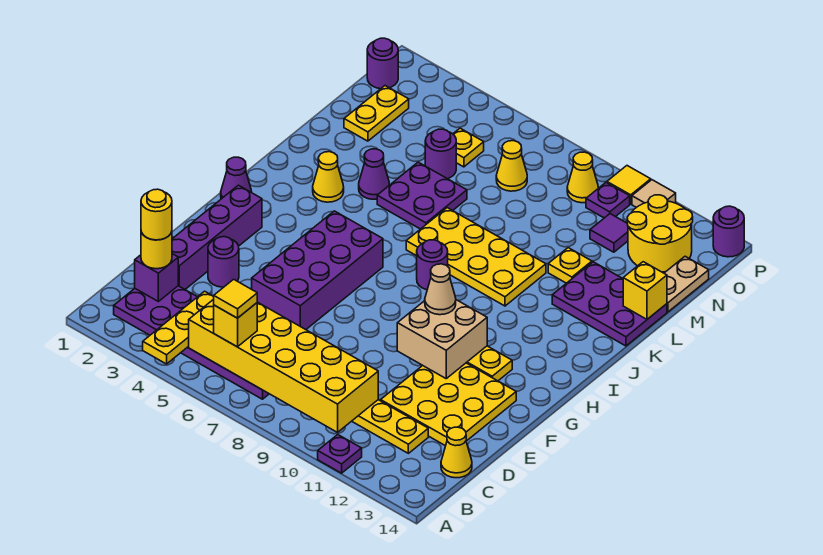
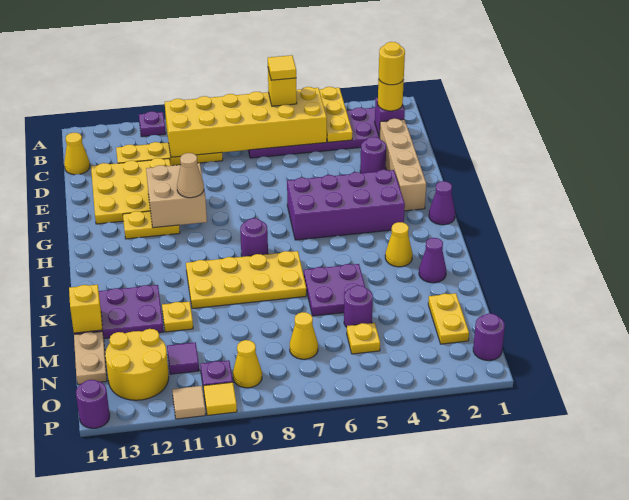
purple 1x4 brick [172,185,262,289] -> tan 1x4 brick [380,119,426,211]
purple 2x4 brick [252,211,383,330] -> purple 2x4 brick turned to [287,170,405,240]
purple 1x1 cone [359,149,390,199] -> purple 1x1 cone moved to [419,238,446,283]

